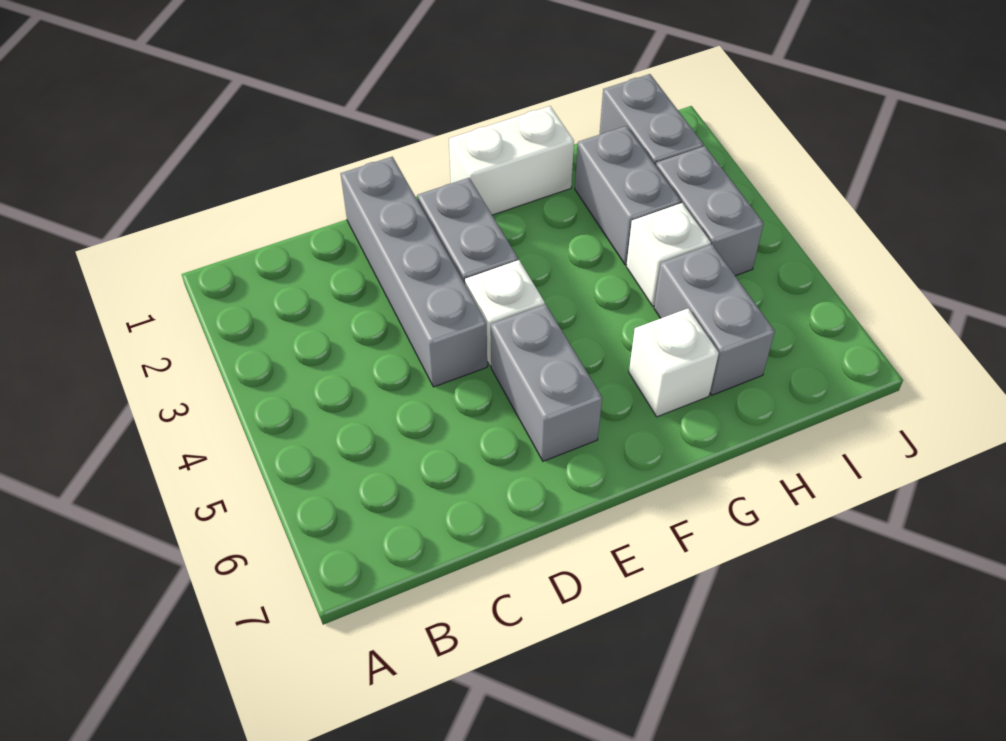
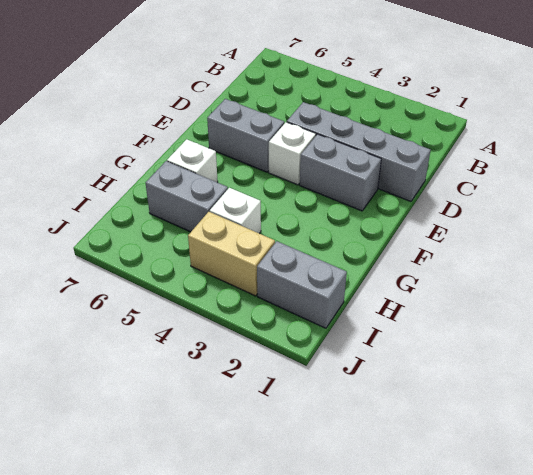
white 1x2 brick [449,106,574,215] -> none
grey 1x2 brick [575,126,681,265] -> none
grey 1x2 brick [656,146,764,276] -> tan 1x2 brick [188,212,275,296]

